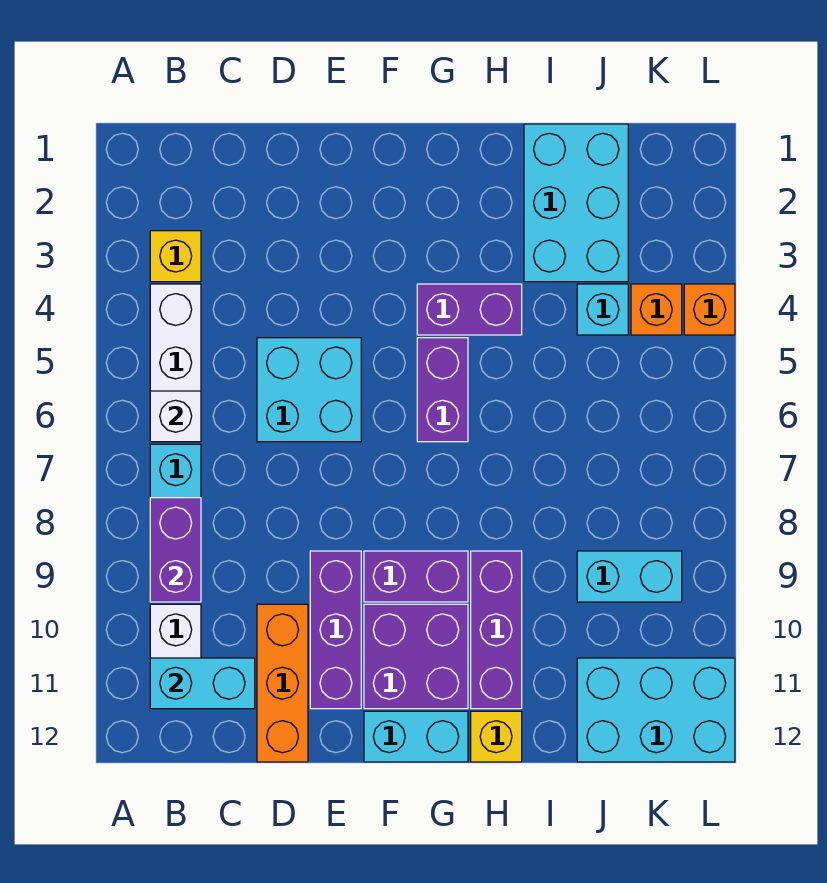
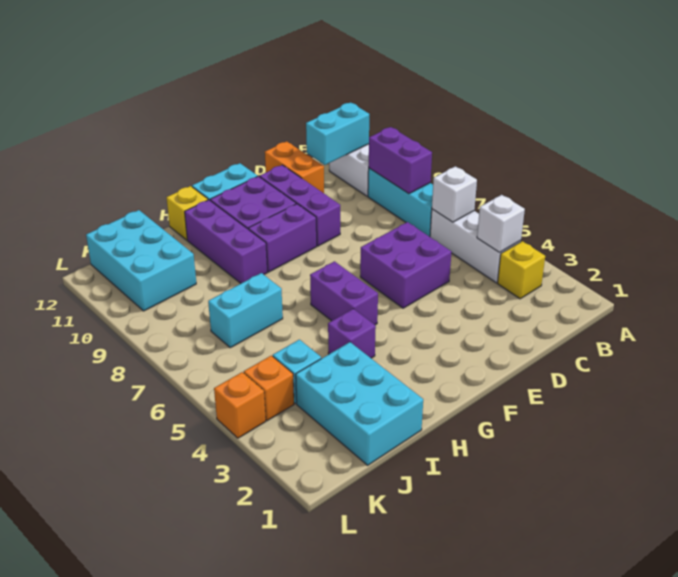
none -> white 1x1 brick [477,195,525,253]
cyan 2x2 brick [257,338,361,442] -> purple 2x2 brick [360,222,451,308]
orange 1x3 brick [257,604,308,762] -> orange 1x2 brick [265,141,324,193]
purple 1x2 brick [417,284,522,335] -> purple 1x1 brick [328,309,376,358]
cyan 1x2 brick [577,551,682,602] -> cyan 1x2 brick moved to [208,273,283,348]
cyan 2x3 brick [577,658,735,762] -> cyan 2x3 brick turned to [86,210,196,311]

